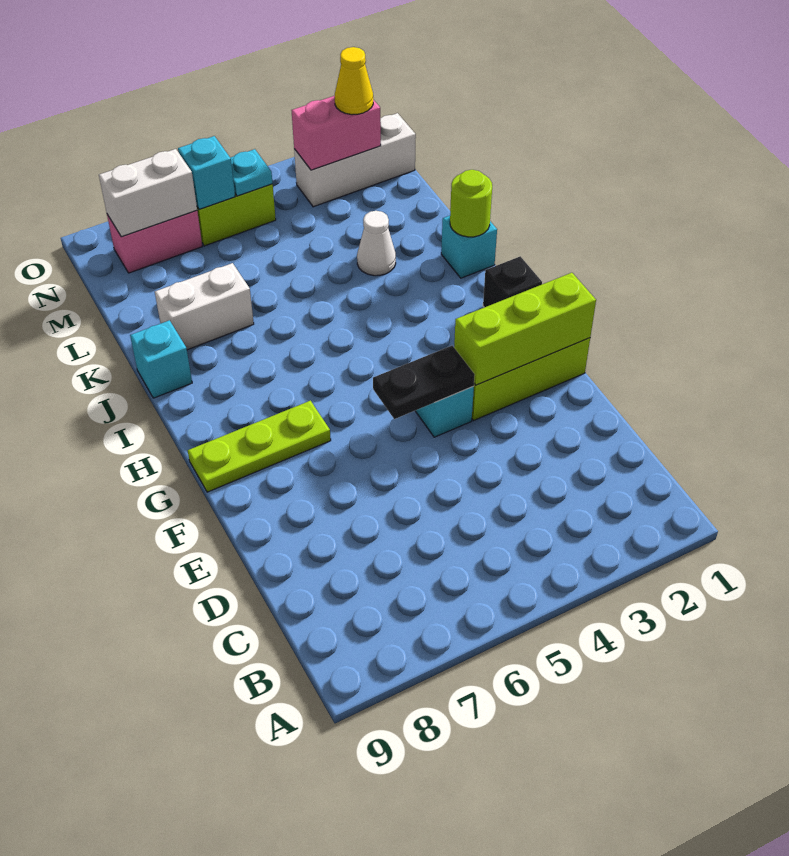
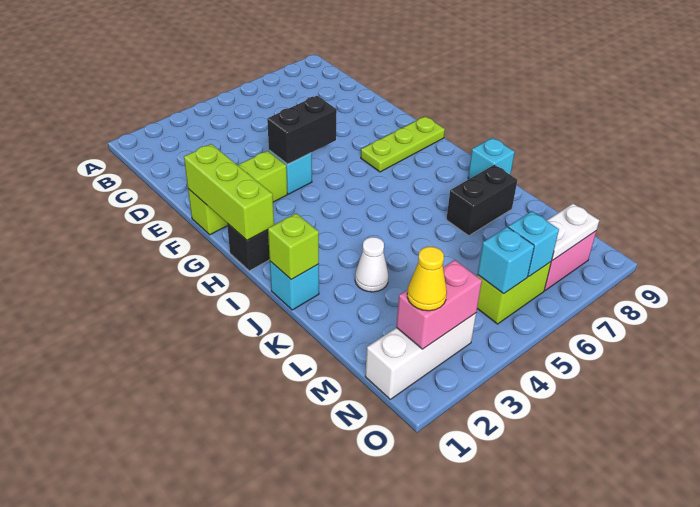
lime 1x3 brick [454,273,596,385] -> lime 1x3 brick turned to [184,144,274,240]
black 1x2 plate [373,346,475,419] -> black 1x2 brick [267,96,337,164]
lime 1x1 round brick [450,170,492,237] -> lime 1x1 brick [268,213,319,280]
white 1x2 brick [155,263,254,350] -> black 1x2 brick [446,165,517,236]
cyan 1x1 plate [230,149,273,196] -> cyan 1x1 brick [478,227,534,294]
white 1x2 brick [99,149,197,237] -> white 1x2 plate [547,204,599,261]

